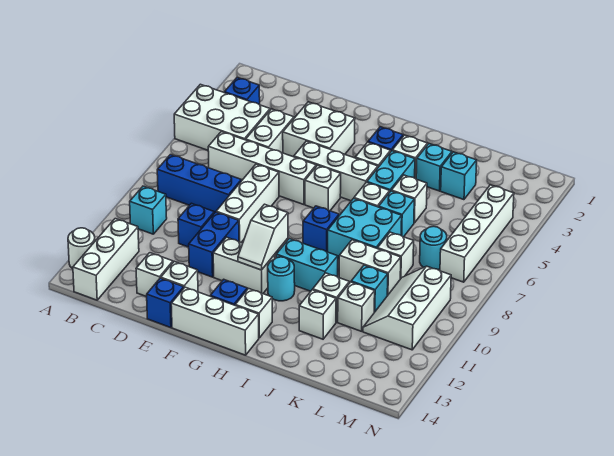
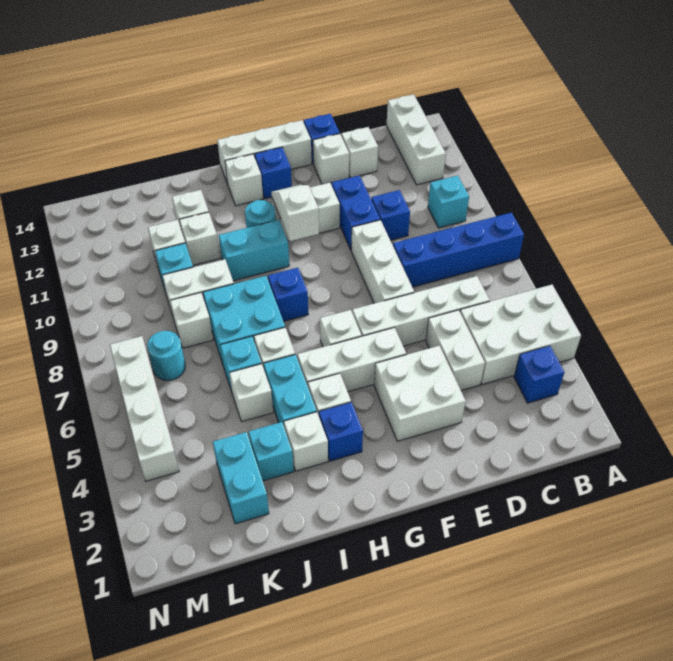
white 1x1 round brick [68,228,95,269] -> none
blue 1x3 brick [157,155,241,213] -> blue 1x4 brick [393,213,524,287]
cyan 1x1 brick [441,152,477,200] -> cyan 1x2 brick [213,432,269,524]
white 2x3 slope [363,266,451,350] -> none

